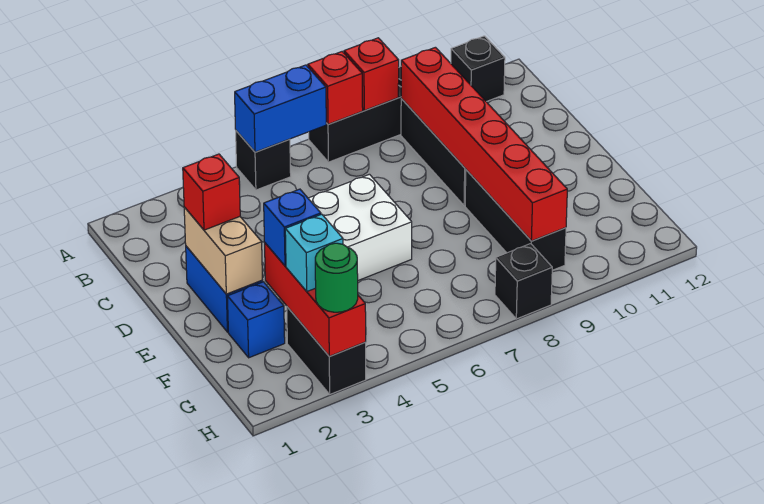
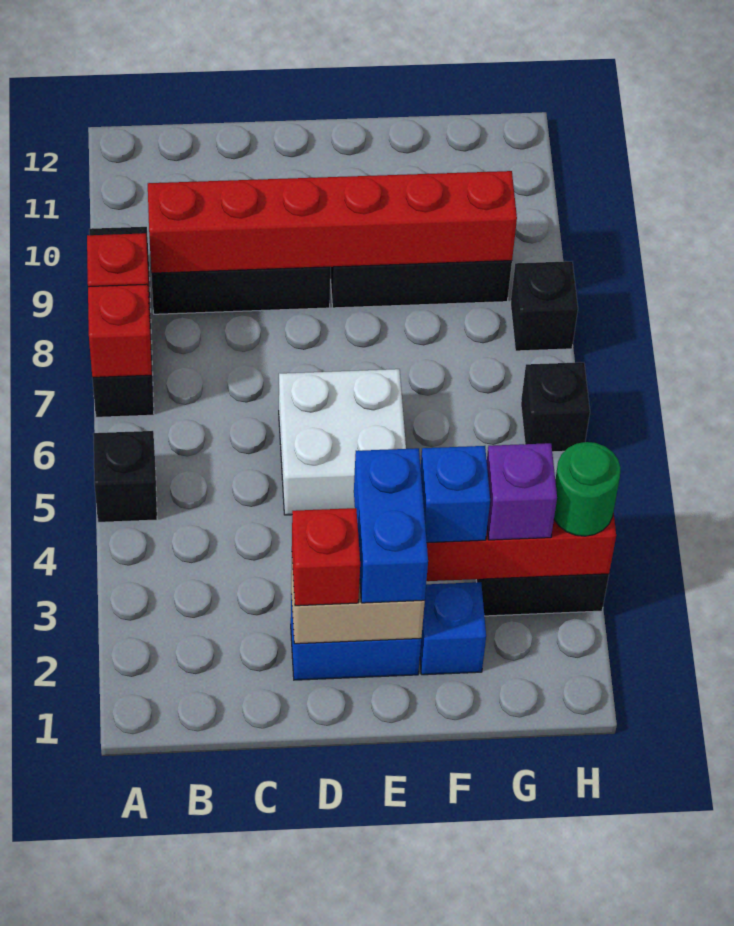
blue 1x2 brick [235,65,326,152] -> blue 1x2 brick moved to [354,448,428,603]
black 1x1 brick [451,36,505,102] -> black 1x1 brick moved to [521,362,590,452]
cyan 1x1 brick [285,214,343,291] -> purple 1x1 brick [487,443,557,540]

